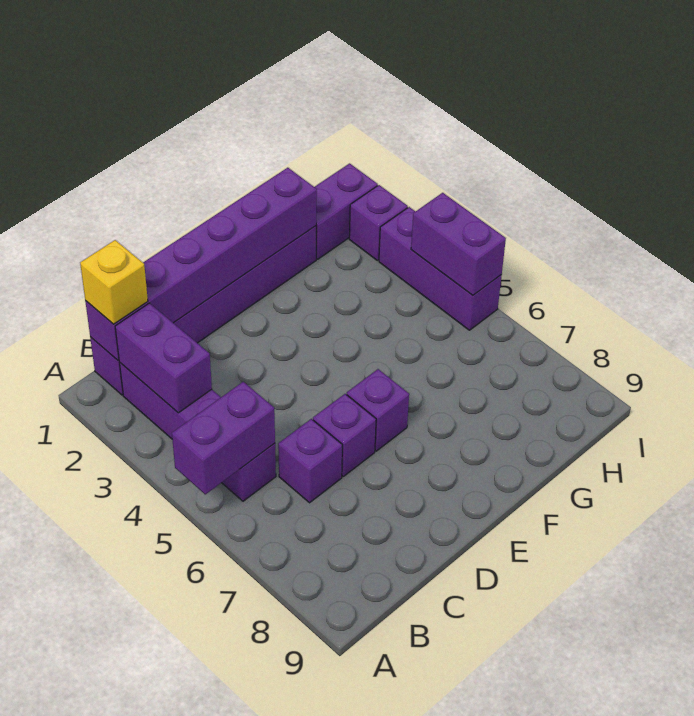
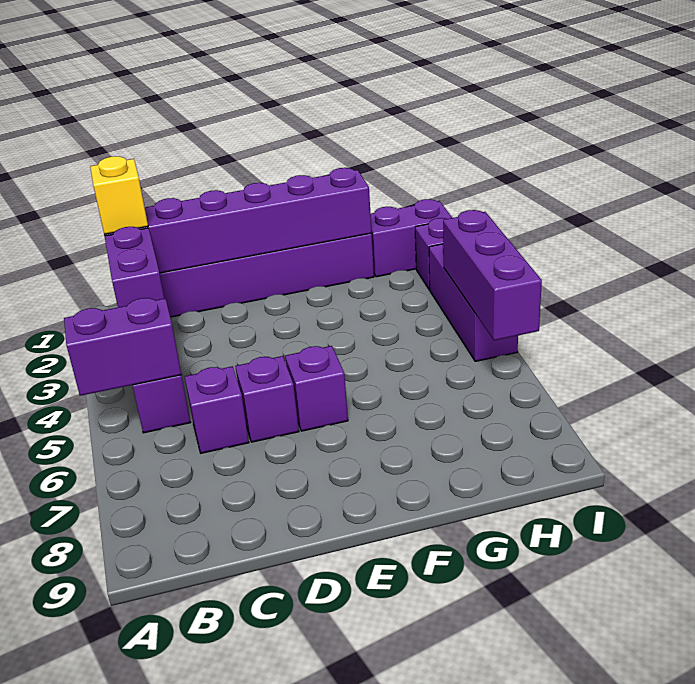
purple 1x2 brick [411,193,506,295] -> purple 1x3 brick [443,210,542,341]

